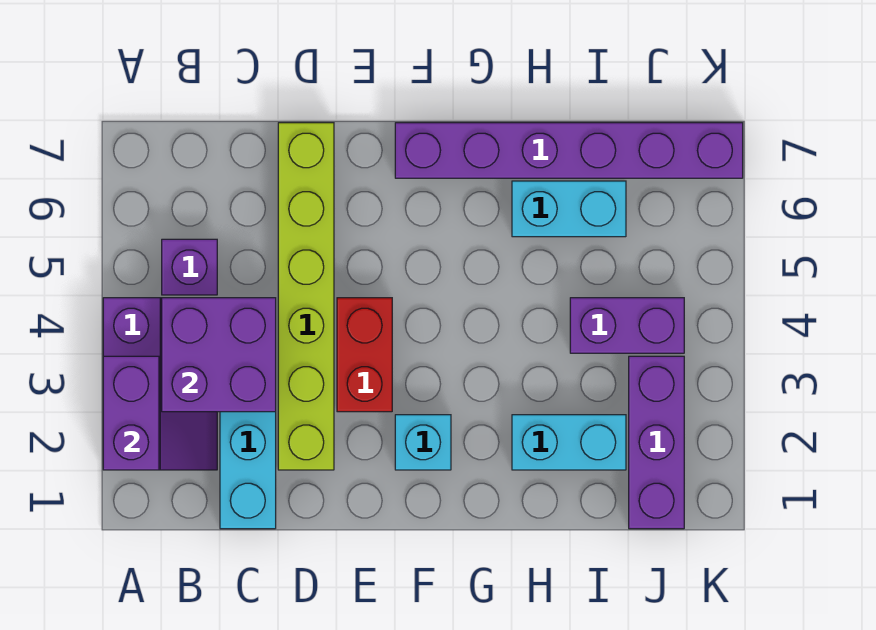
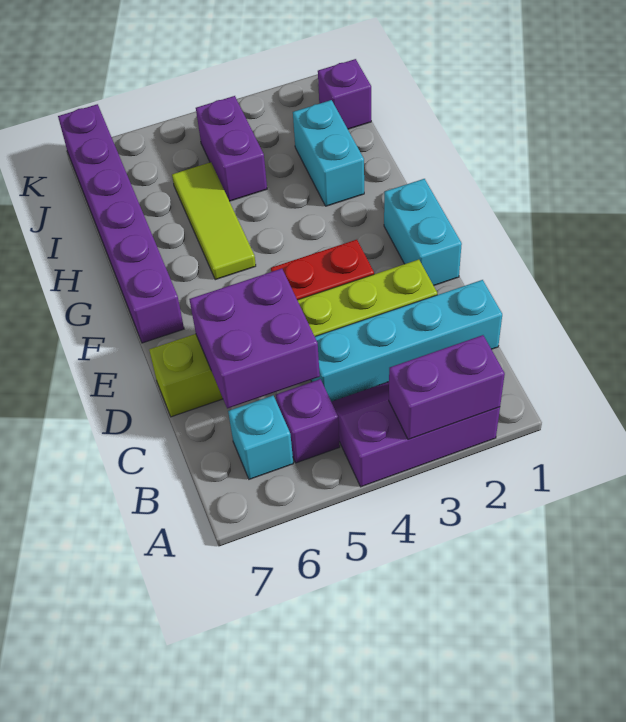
purple 2x2 brick [162,298,276,412] -> purple 2x2 brick moved to [189,269,320,409]
cyan 1x1 brick [395,415,451,470] -> cyan 1x1 brick moved to [228,396,293,479]
none -> lime 1x3 tile [172,162,256,280]
cyan 1x2 brick [512,181,626,237] -> cyan 1x2 brick moved to [384,179,462,286]
purple 1x3 brick [629,356,684,529] -> purple 1x1 brick [318,59,371,129]

